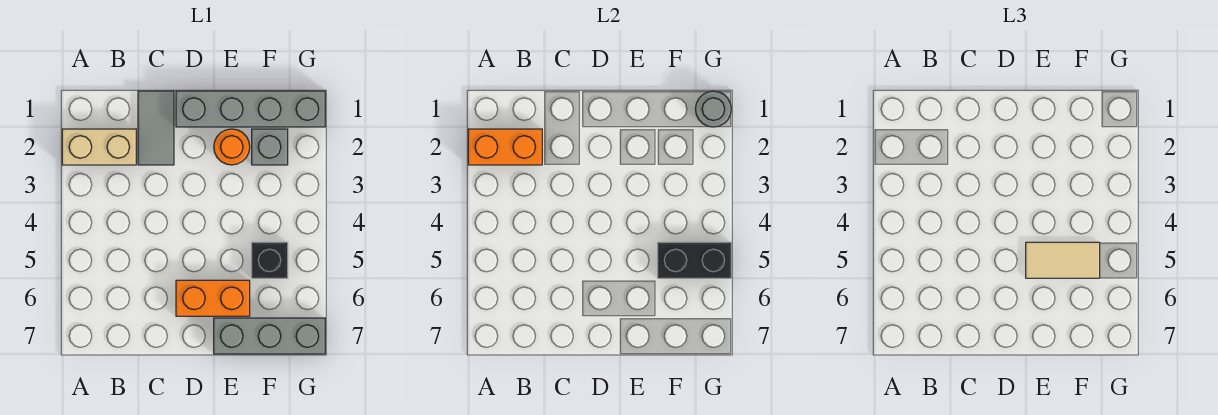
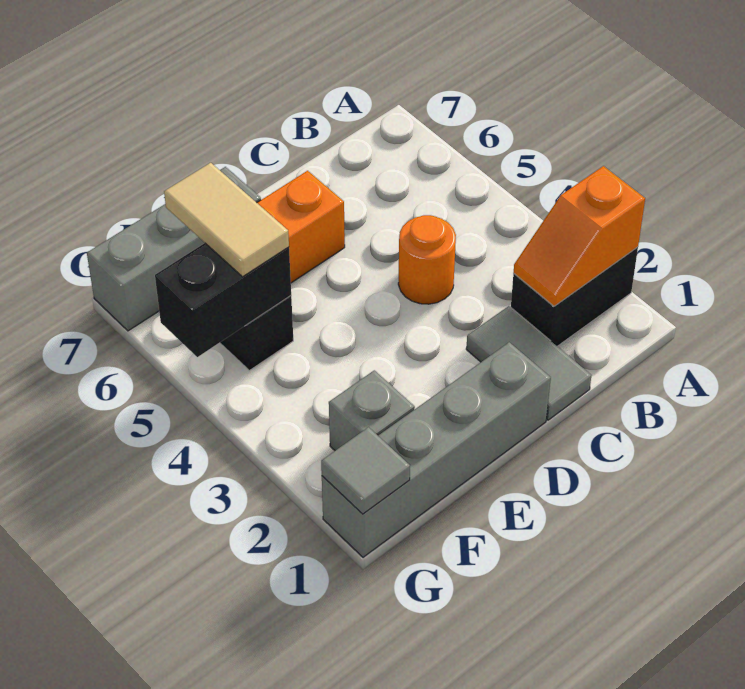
tan 1x2 brick [62,129,136,165] -> black 1x2 brick [511,247,638,346]
orange 1x2 brick [468,129,542,165] -> orange 1x2 slope [514,166,645,306]
orange 1x1 round brick [214,129,250,165] -> orange 1x1 round brick moved to [398,215,456,304]
tan 1x2 tile [1026,242,1100,278] -> tan 1x2 tile turned to [164,163,289,277]
grey 1x1 round brick [695,91,731,127] -> grey 1x1 tile [321,427,410,514]

